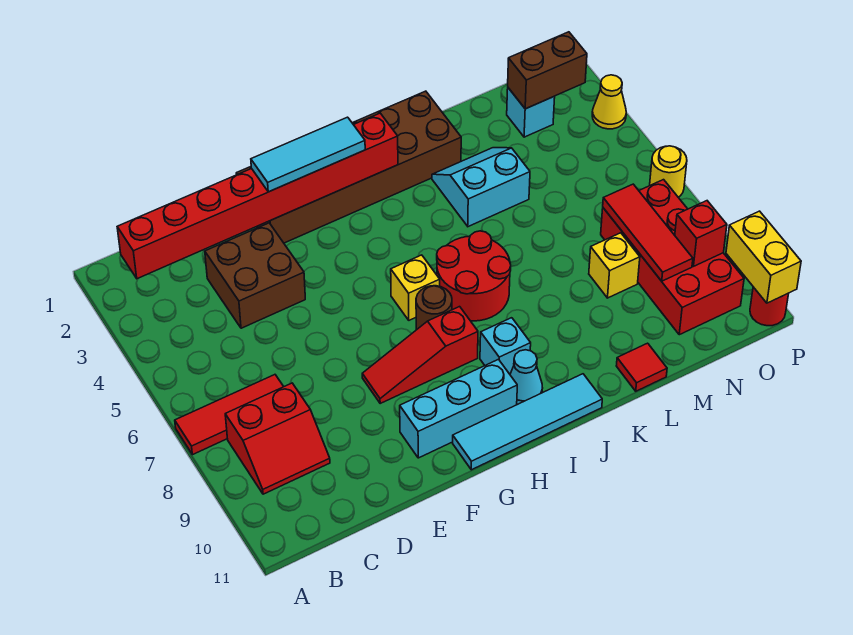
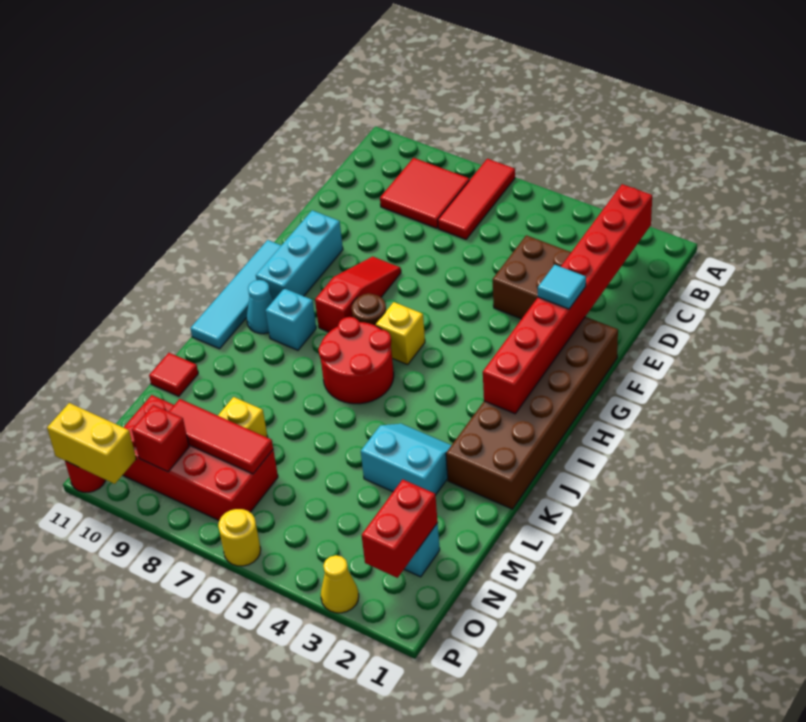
red 2x2 slope [225,383,330,494] -> red 2x2 tile [380,158,469,228]
cyan 1x3 tile [251,117,365,192] -> cyan 1x1 tile [538,265,586,309]
cyan 2x2 slope [432,148,530,227] -> cyan 2x2 slope turned to [361,424,451,495]
brown 1x2 brick [508,32,587,109] -> red 1x2 brick [362,480,438,578]

